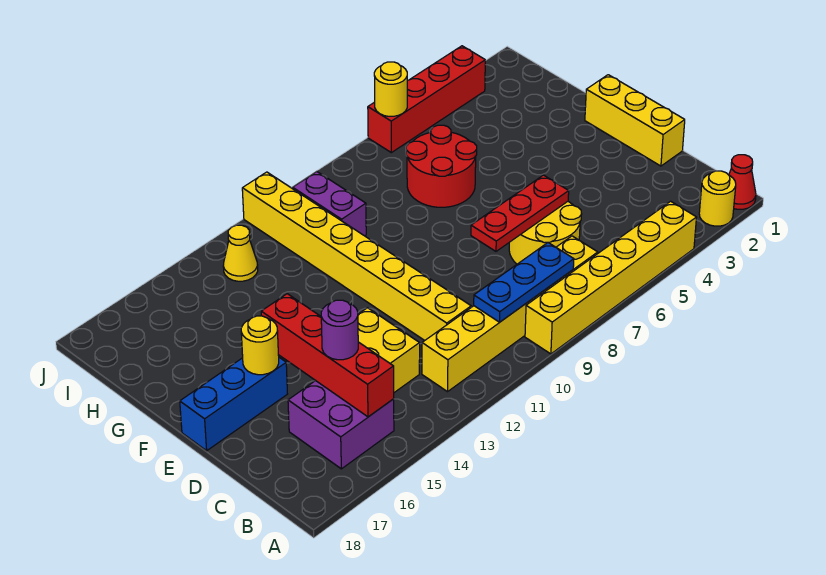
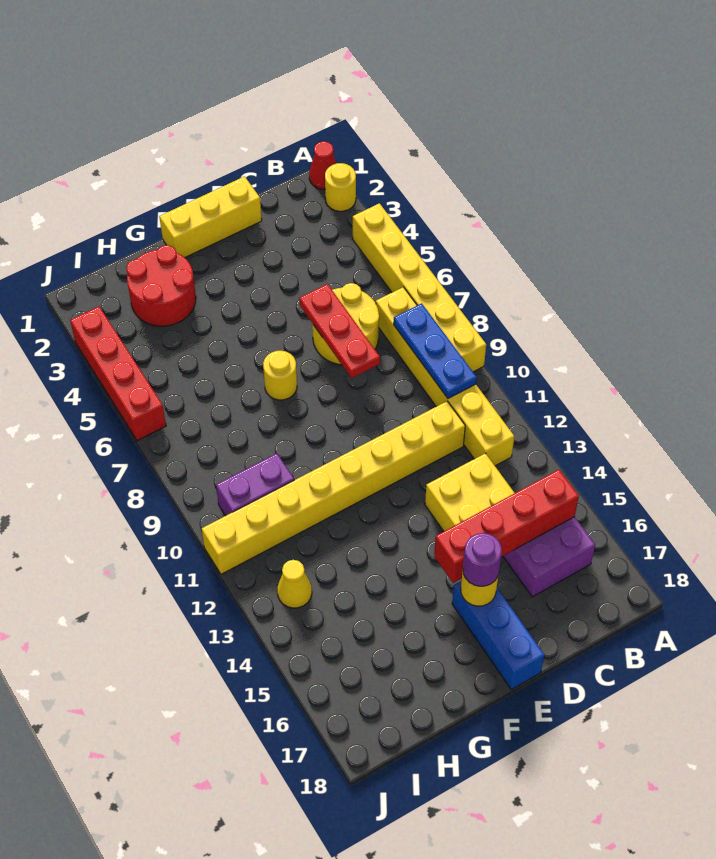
purple 1x1 round brick [321,300,358,360] -> purple 1x1 round brick moved to [463,533,502,586]
red 2x2 round brick [406,125,477,207] -> red 2x2 round brick moved to [126,245,196,326]
yellow 1x1 round brick [374,62,407,116] -> yellow 1x1 round brick moved to [263,351,297,400]

